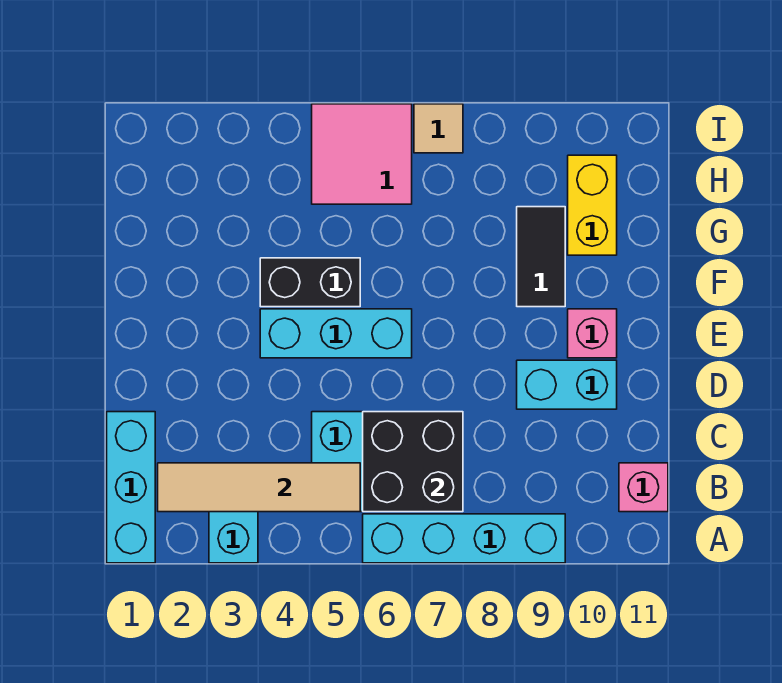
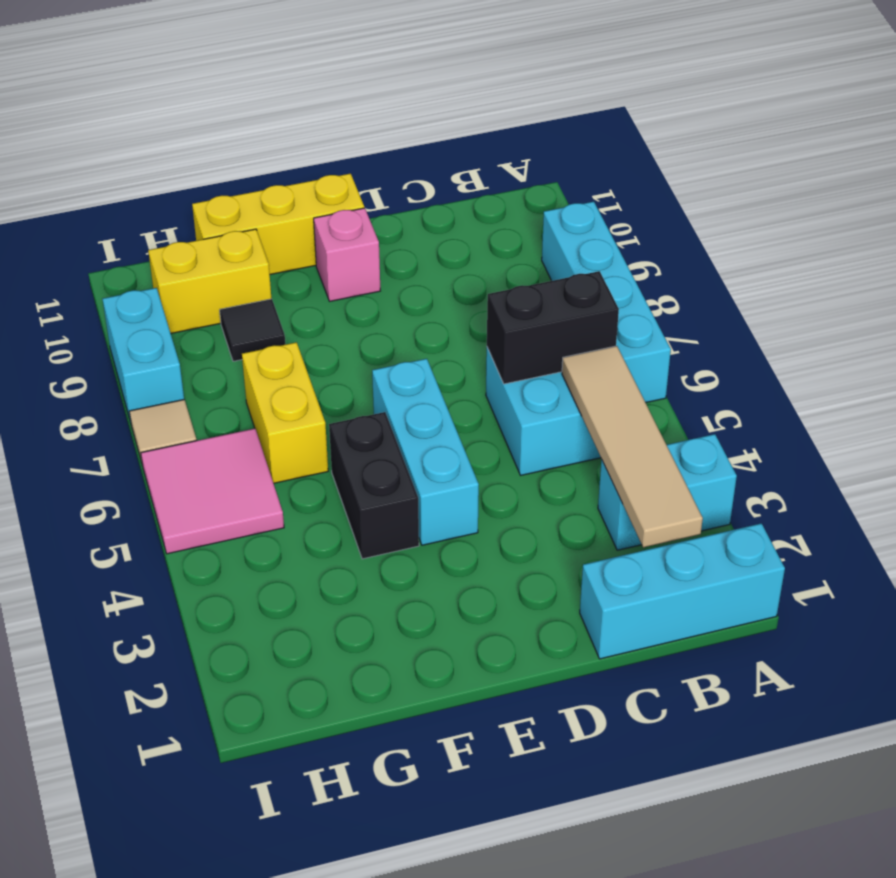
black 2x2 brick [363,412,463,512] -> black 1x2 brick [487,271,619,384]
pink 1x1 brick [619,463,668,512] -> none
cyan 1x2 brick [517,360,617,409] -> cyan 1x2 brick moved to [103,288,184,422]
none -> yellow 1x3 brick [192,174,364,274]
black 1x2 tile [517,207,565,307] -> black 1x1 tile [220,299,285,361]
none -> yellow 1x2 brick [242,342,328,483]

